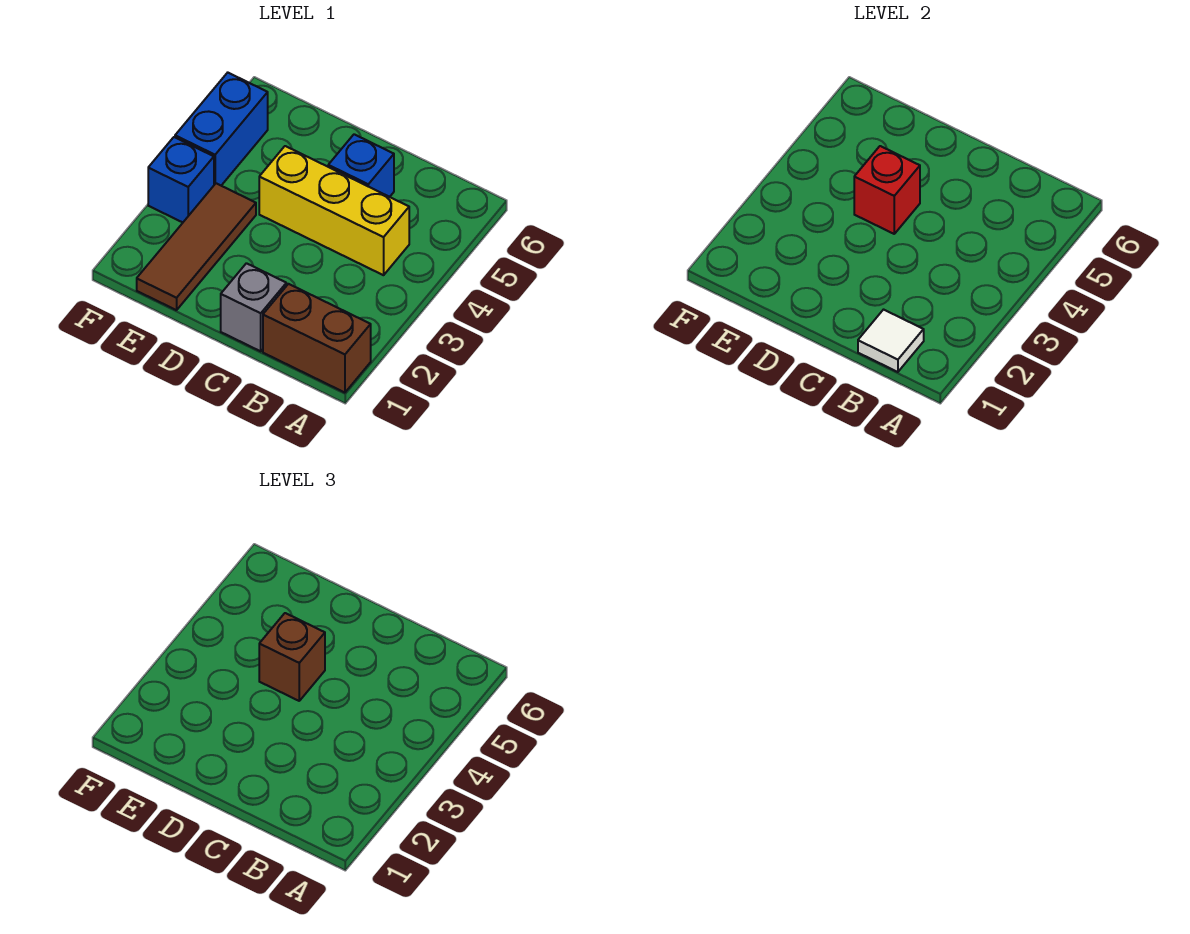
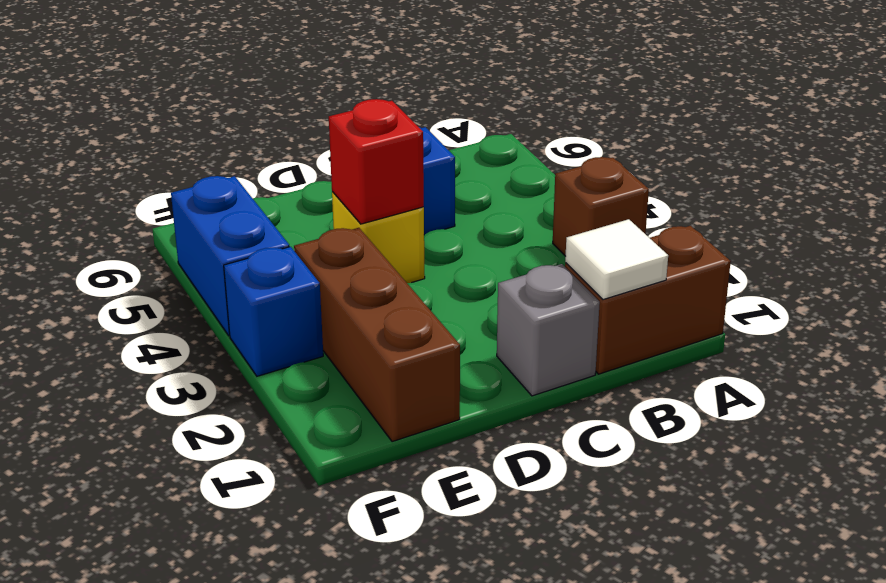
yellow 1x3 brick [259,146,409,275] -> yellow 1x1 brick [332,192,425,283]
brown 1x1 brick [259,613,325,701] -> brown 1x1 brick moved to [553,157,649,256]
brown 1x3 tile [137,183,256,310] -> brown 1x3 brick [294,228,460,442]

